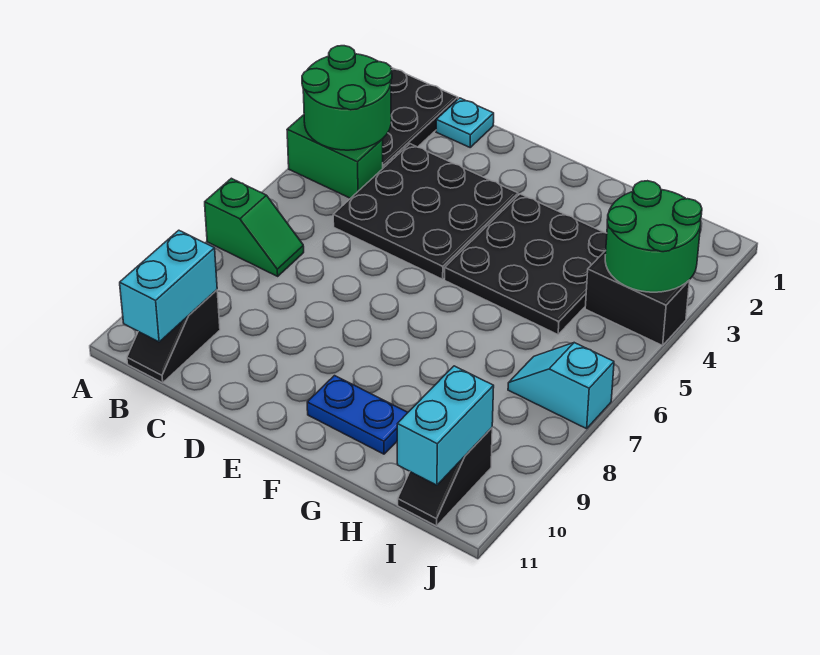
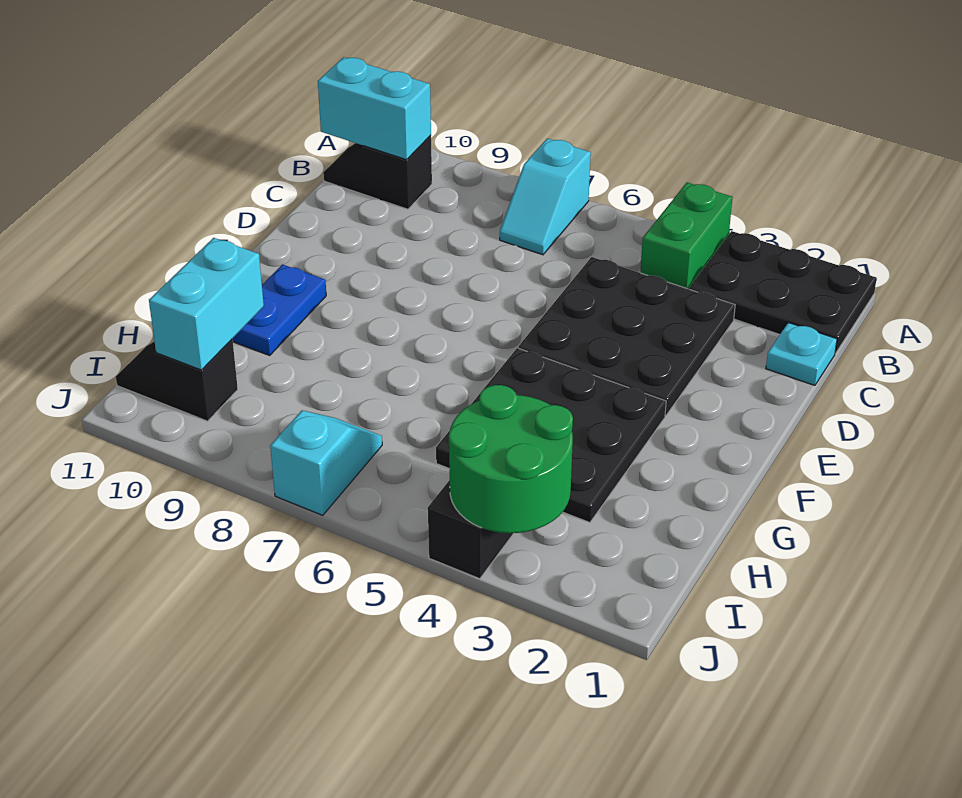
green 2x2 round brick [302,46,392,150] -> none
green 1x2 slope [205,178,304,276] -> cyan 1x2 slope [500,139,591,255]
cyan 1x2 brick [397,366,494,485] -> cyan 1x2 brick turned to [149,238,264,370]

